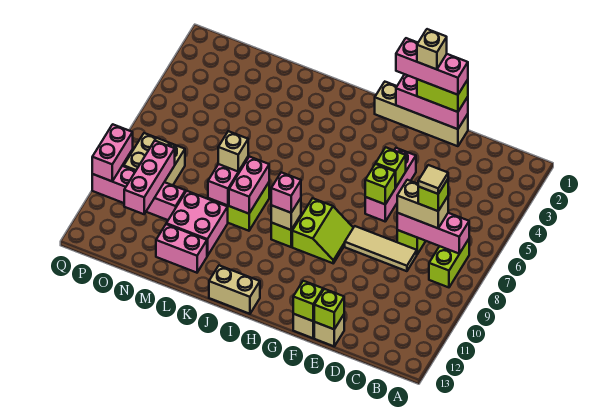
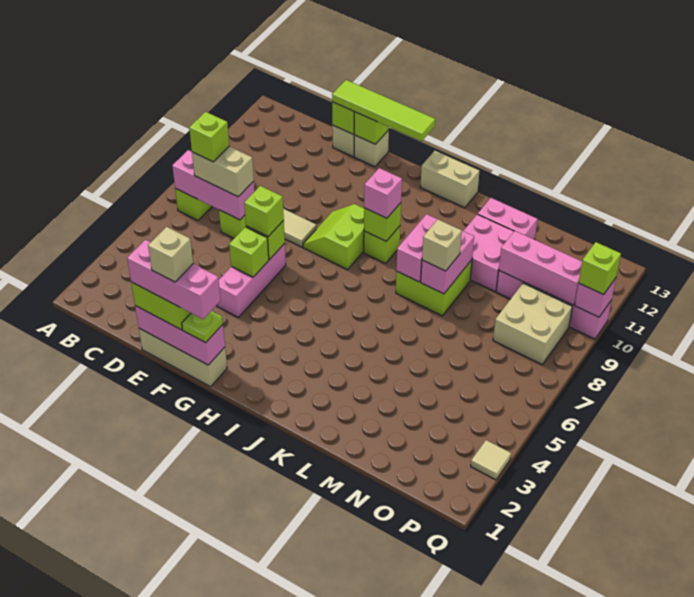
tan 1x1 tile [418,165,448,194] -> tan 1x1 tile moved to [471,440,511,480]
tan 1x4 brick [375,82,468,146] -> tan 1x3 brick [139,329,227,387]
none -> lime 1x4 tile [332,80,435,141]
none -> lime 1x1 brick [244,186,284,236]
none -> lime 1x1 plate [182,311,223,343]
tan 1x1 brick [271,198,301,230] -> lime 1x1 brick [364,203,401,241]
pink 1x3 brick [124,141,175,214] -> pink 1x3 brick turned to [499,231,582,305]
pink 1x2 brick [92,124,133,181] -> pink 1x1 brick [575,278,616,317]
none -> lime 1x1 brick [579,242,621,295]

